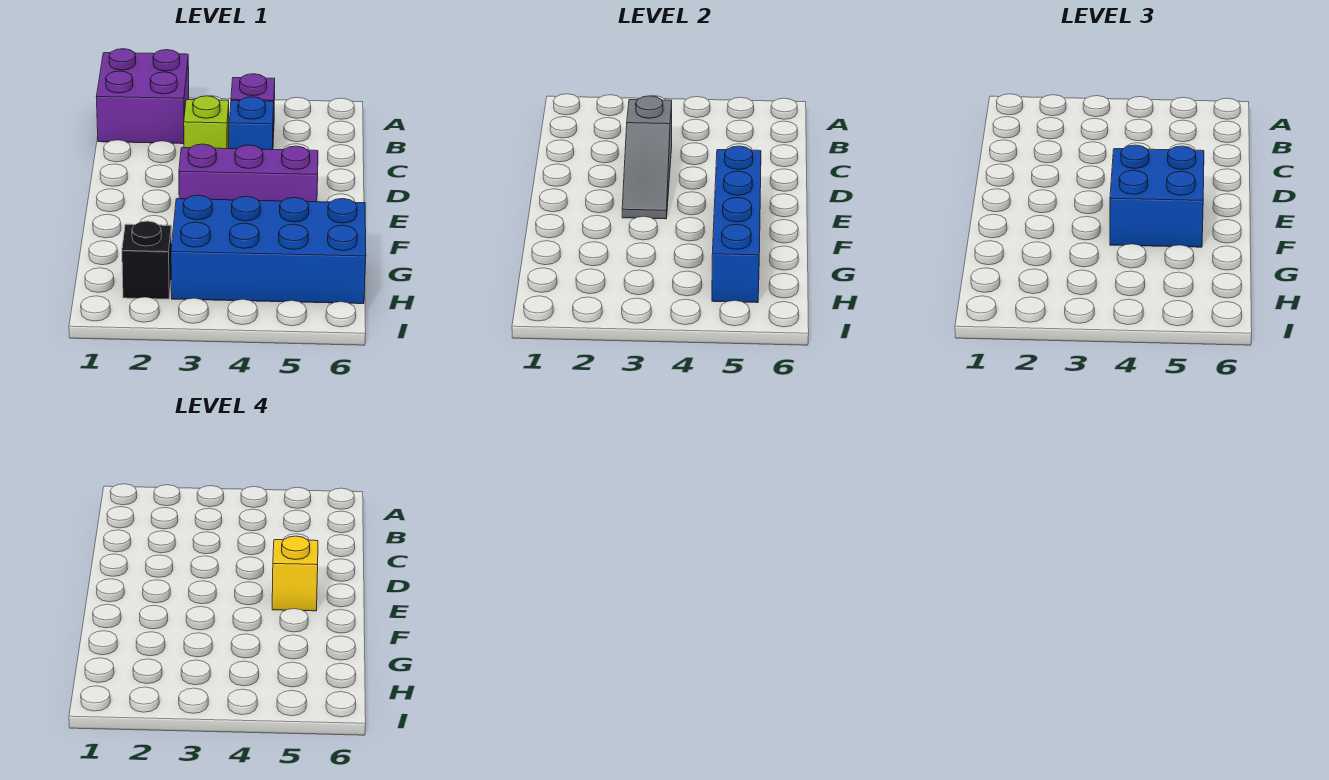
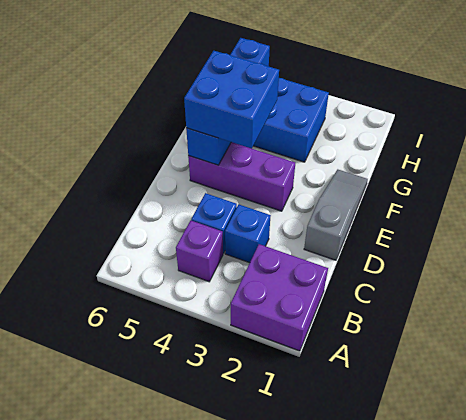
lime 1x1 brick [184,96,229,149] -> blue 1x1 brick [225,204,271,263]
grey 1x3 slope [622,96,672,219] -> grey 1x3 slope moved to [304,170,368,260]
yellow 1x1 brick [272,536,318,611] -> none
black 1x1 brick [122,221,172,299] -> none

